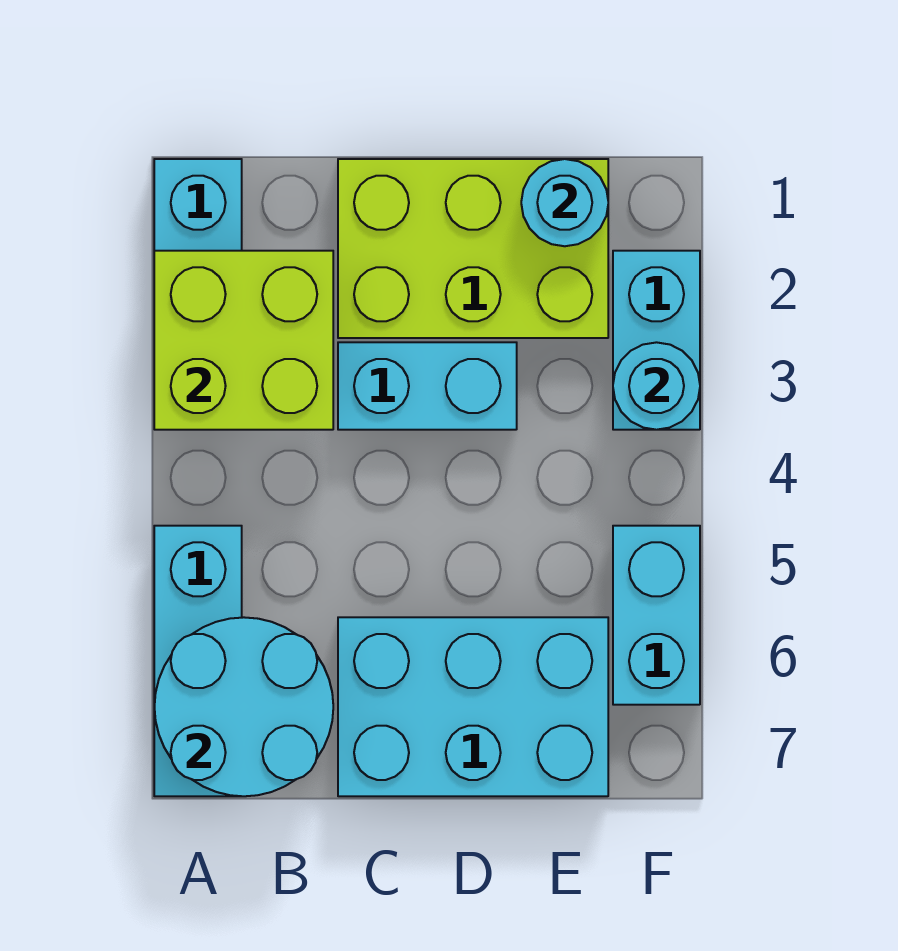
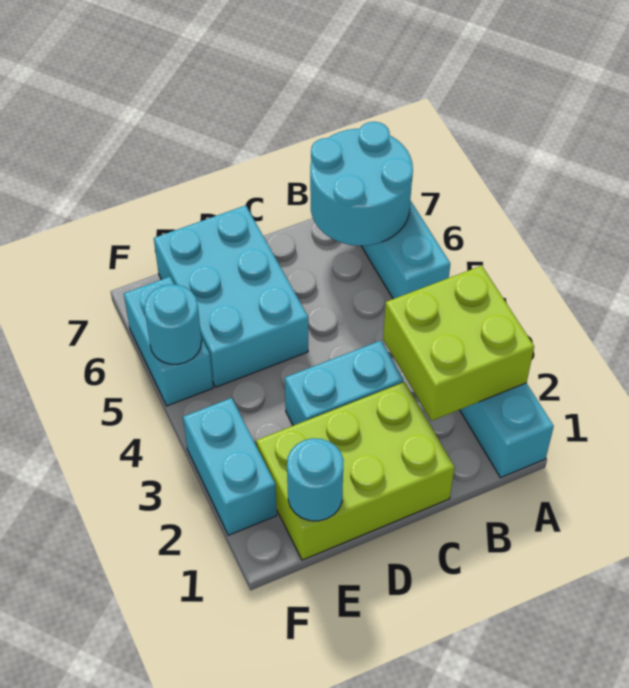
cyan 2x3 brick [338,617,608,796] -> cyan 2x3 brick turned to [154,205,308,387]
cyan 1x1 round brick [613,342,700,430] -> cyan 1x1 round brick moved to [144,285,202,364]

